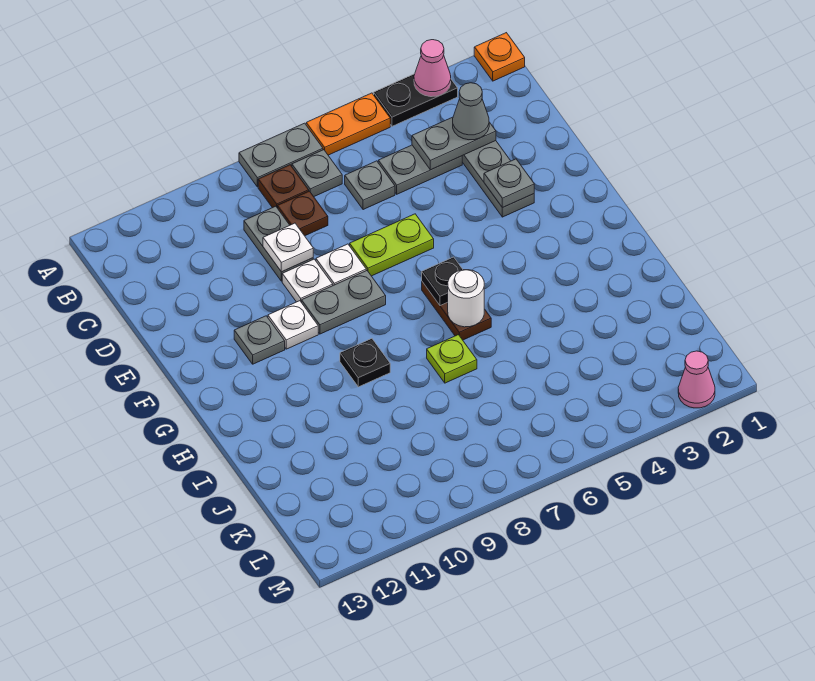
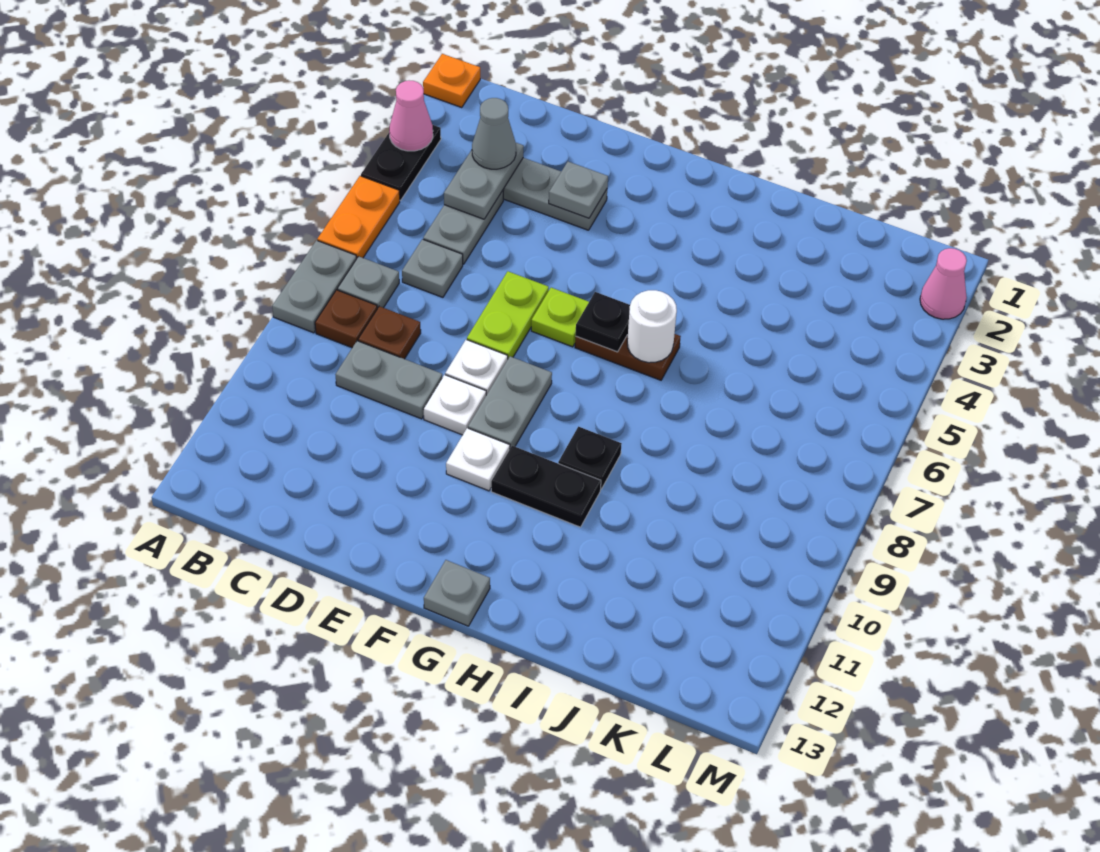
white 1x1 plate [263,223,313,272] -> none
grey 1x1 plate [234,316,285,364] -> grey 1x1 plate moved to [424,560,490,626]
none -> black 1x2 plate [491,446,601,527]
lime 1x1 plate [427,335,477,383] -> lime 1x1 plate moved to [531,288,589,347]

